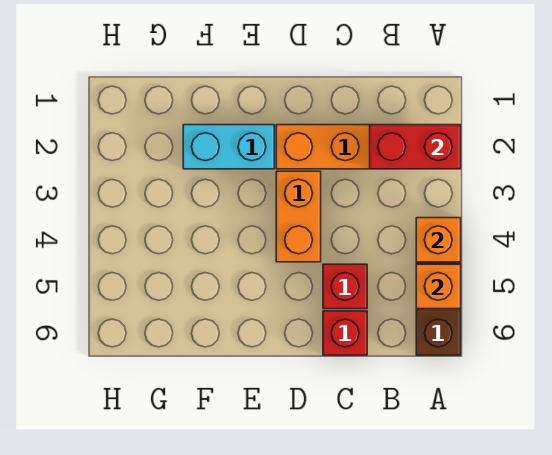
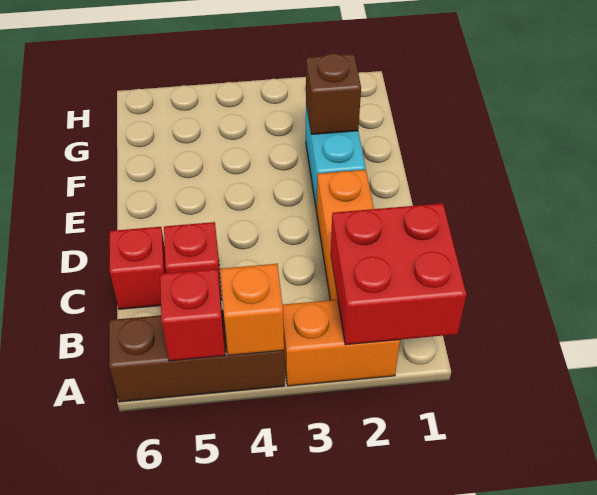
red 1x2 brick [370,125,461,169] -> red 2x2 brick [331,203,466,345]
orange 1x1 brick [416,264,461,309] -> red 1x1 brick [160,269,225,361]
orange 1x2 brick [276,171,321,262] -> orange 1x2 brick moved to [283,300,400,386]
none -> brown 1x1 brick [306,53,361,134]

